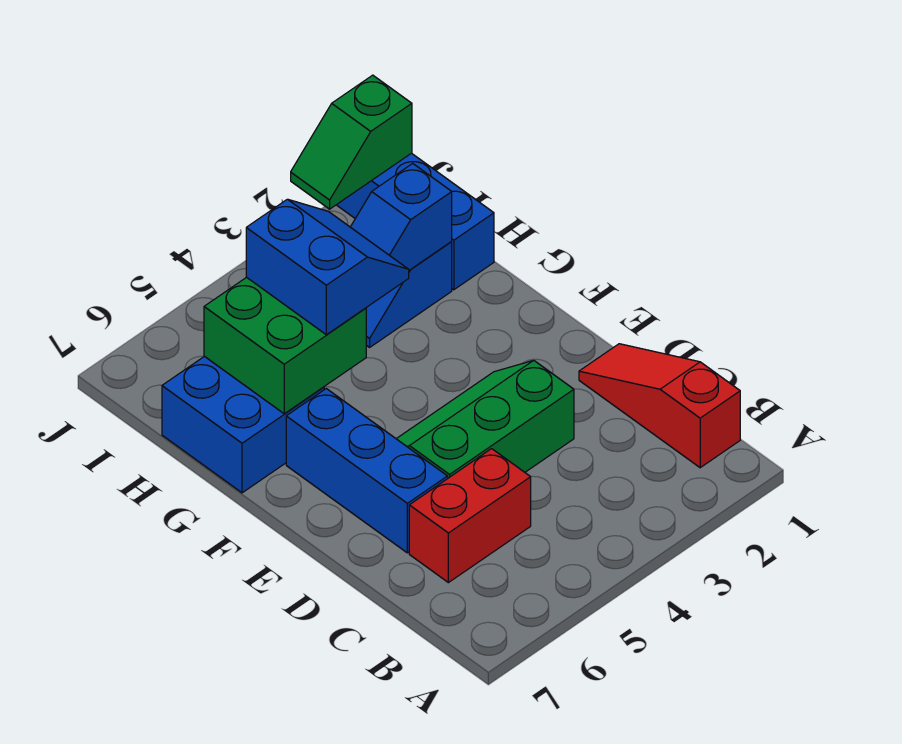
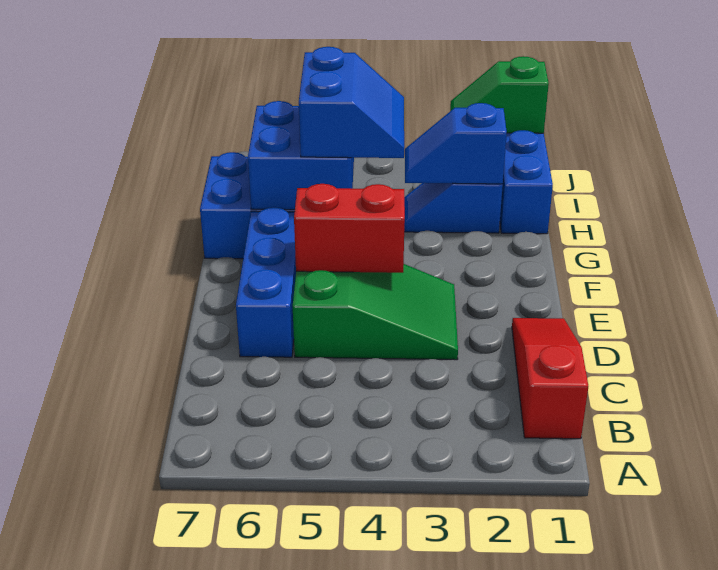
red 1x2 brick [409,449,531,583] -> red 1x2 brick moved to [294,184,405,273]
green 2x3 slope [397,360,574,478] -> green 2x3 slope turned to [293,264,458,360]
green 2x2 brick [204,277,366,414] -> blue 2x2 brick [248,101,354,210]

